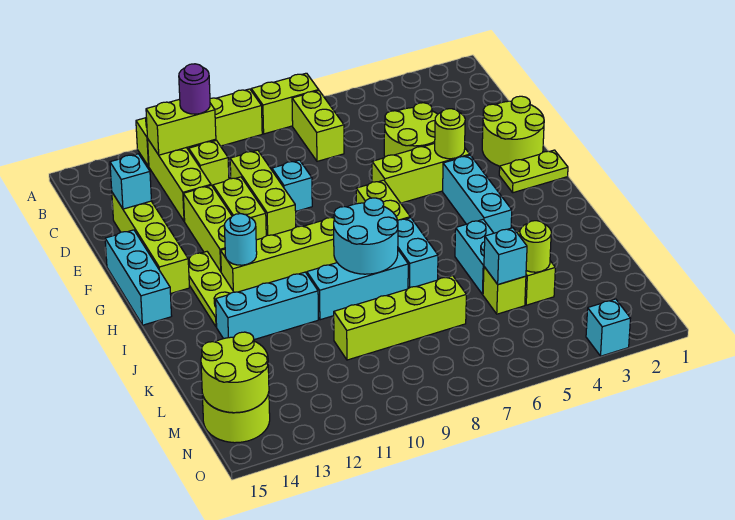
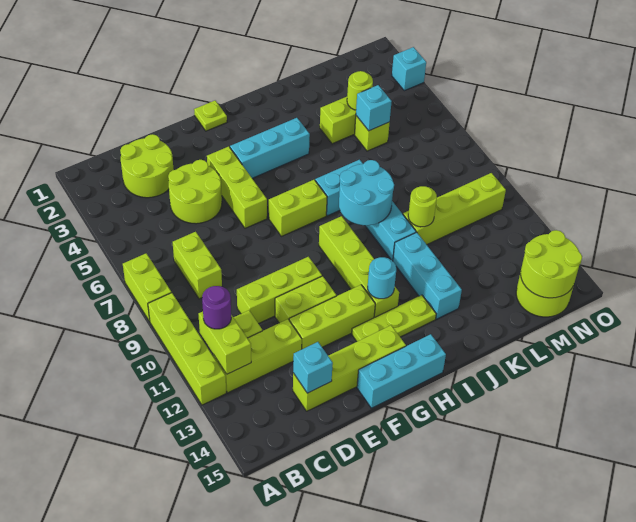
lime 1x2 brick [292,91,344,161] -> lime 1x2 brick turned to [173,232,222,299]
lime 2x2 round brick [482,96,544,166] -> lime 2x2 round brick moved to [120,134,174,198]
cyan 1x1 brick [272,160,312,211] -> none
lime 1x1 round brick [435,109,465,159] -> lime 1x1 round brick moved to [408,186,437,227]
lime 1x2 plate [499,150,568,193] -> lime 1x1 plate [194,101,227,131]
cyan 1x2 brick [455,220,493,294] -> none
lime 1x4 brick [334,276,466,360] -> lime 1x4 brick turned to [403,173,506,245]

